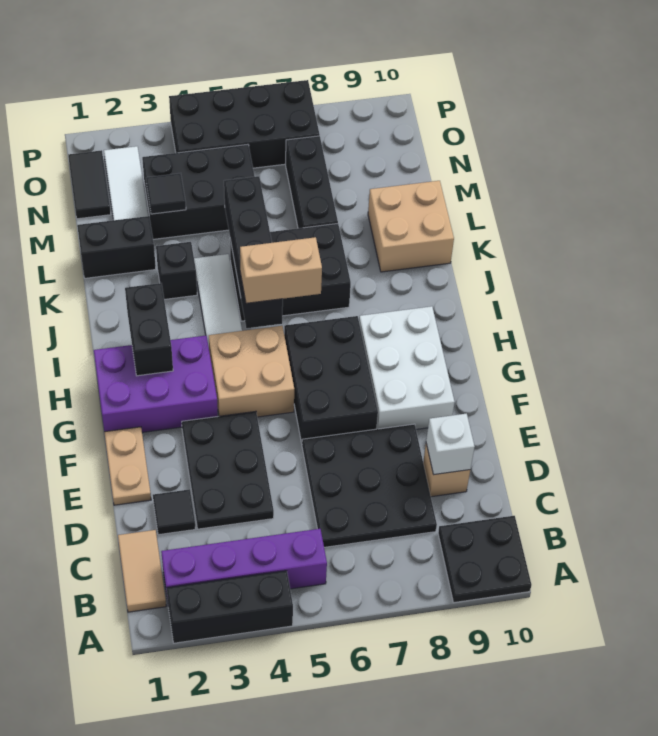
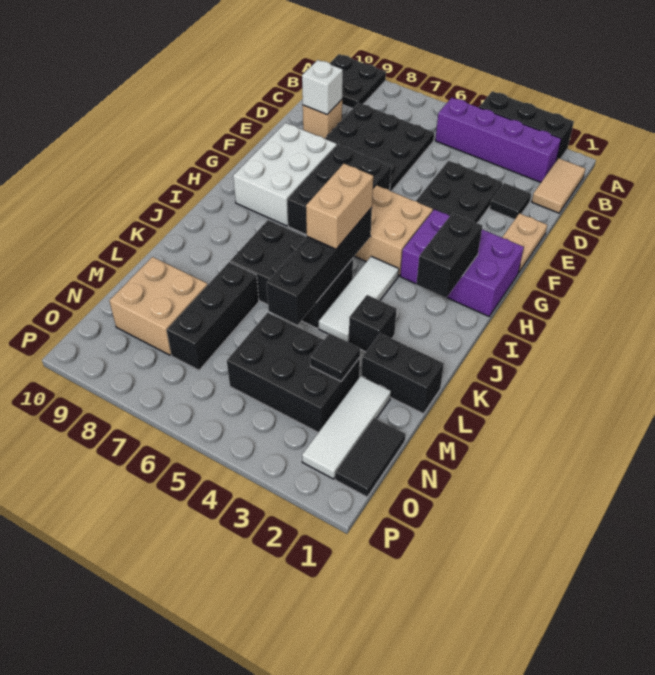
tan 1x2 brick [240,237,322,303] -> tan 1x2 brick turned to [306,164,373,249]
tan 2x2 brick [368,181,454,272] -> tan 2x2 brick moved to [109,257,208,355]
black 2x4 brick [169,80,320,168] -> none

